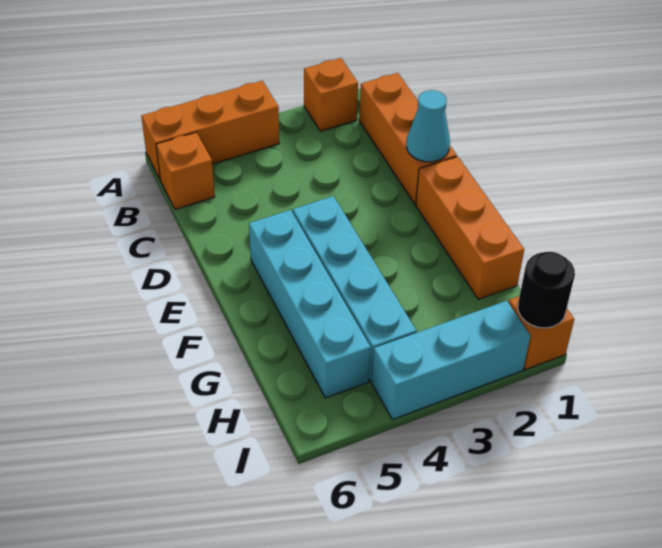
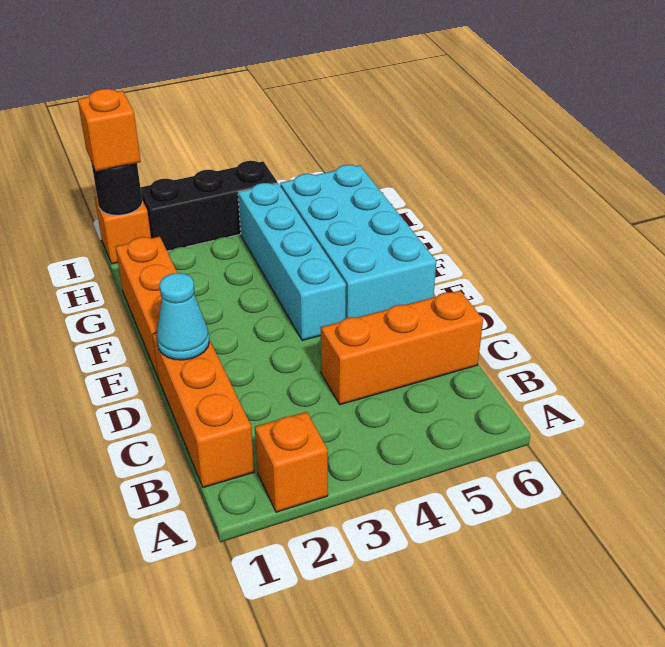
orange 1x3 brick [141,81,279,179] -> orange 1x3 brick moved to [321,291,483,405]
orange 1x1 brick [156,132,215,209] -> orange 1x1 brick moved to [77,89,141,171]
cyan 1x4 brick [249,210,371,398] -> cyan 2x4 brick [280,165,436,318]
cyan 1x3 brick [372,301,531,420] -> black 1x3 brick [140,161,277,251]

